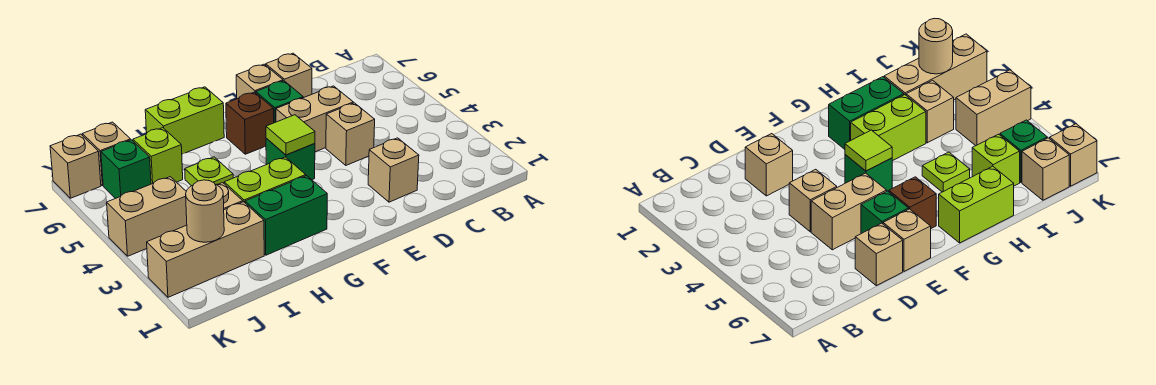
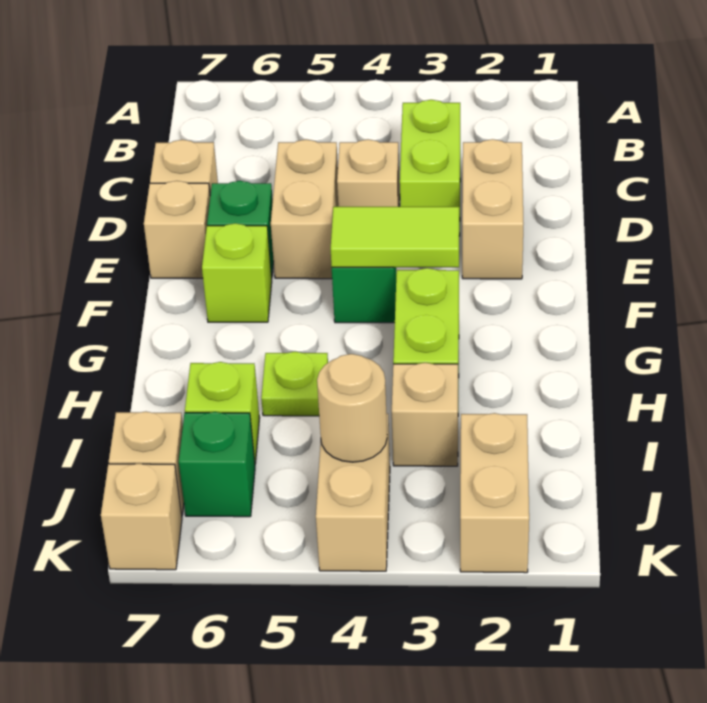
tan 1x1 brick [368,138,419,202] -> tan 1x2 brick [462,139,524,279]
lime 1x1 tile [266,115,315,155] -> lime 1x2 tile [331,207,459,267]
brown 1x1 brick [226,92,274,154] -> lime 1x1 brick [202,223,272,322]
green 1x2 brick [245,176,327,255] -> none
lime 1x2 brick [145,87,224,154] -> lime 1x2 brick moved to [400,100,460,236]
tan 1x3 brick [147,202,264,297] -> tan 1x2 brick [460,413,529,573]
tan 1x1 round brick [186,180,224,242] -> tan 1x1 round brick moved to [317,354,387,462]

